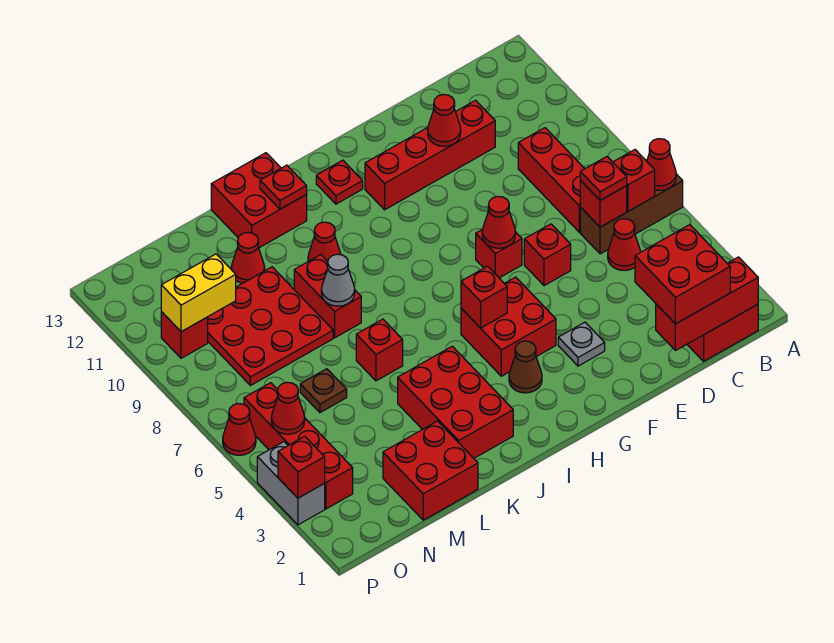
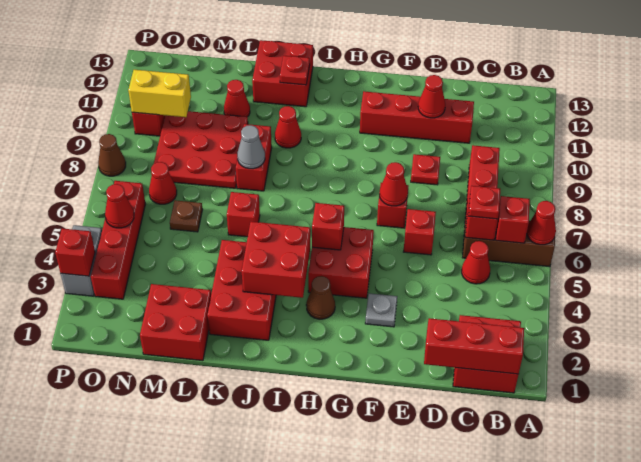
red 2x2 brick [635,225,730,324] -> red 2x2 brick moved to [242,222,310,298]
red 1x1 plate [316,160,363,204] -> red 1x1 plate moved to [411,154,440,185]
red 1x1 cone [223,404,256,455] -> red 1x1 cone moved to [149,162,177,204]
none -> brown 1x1 cone [98,134,126,176]

